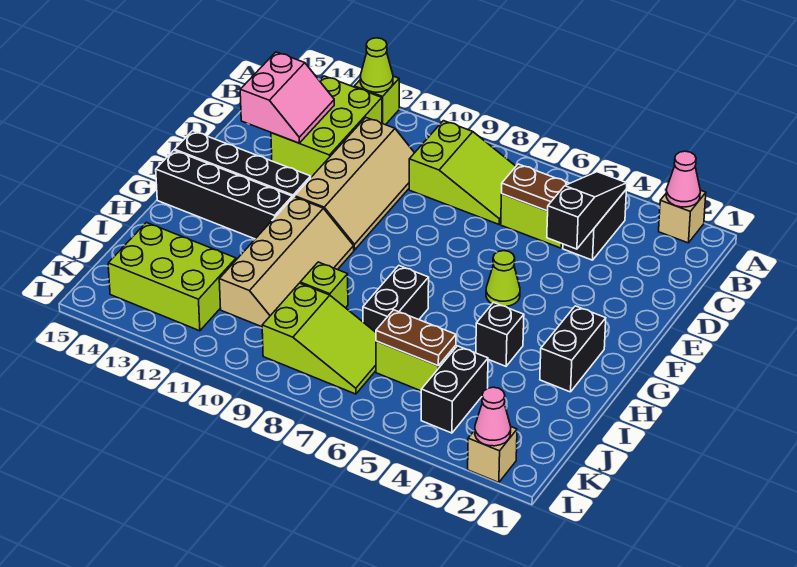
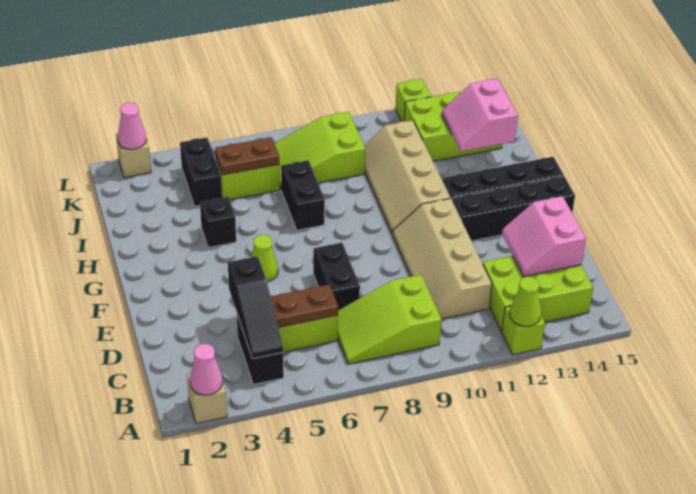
lime 2x3 brick [271,76,382,177] -> lime 2x3 brick turned to [483,256,593,331]
black 1x2 brick [540,306,606,392] -> black 1x2 brick moved to [313,243,360,310]
lime 1x1 brick [300,262,348,308] -> lime 1x1 brick moved to [395,79,431,121]
none -> pink 2x2 slope [442,79,518,151]

